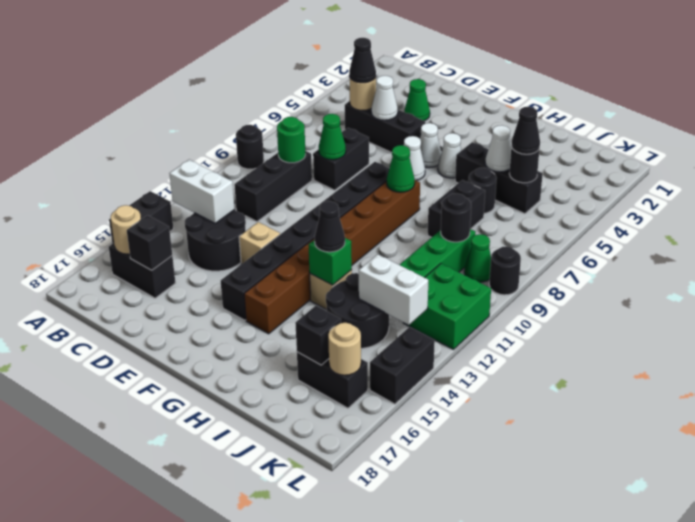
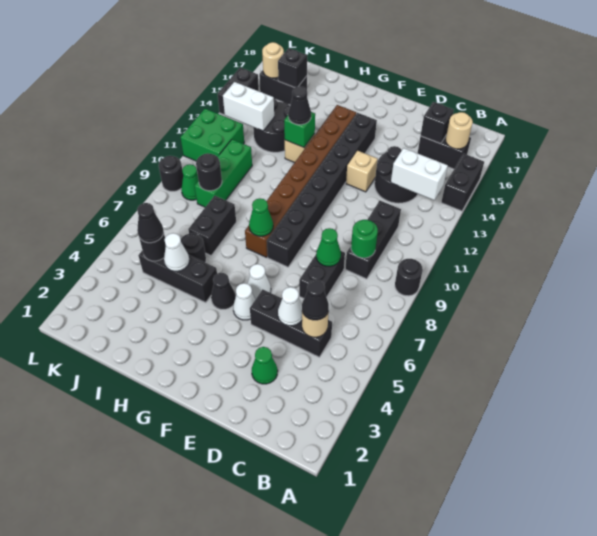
white 1x1 cone [438,133,461,178] -> black 1x1 cone [211,273,236,309]

